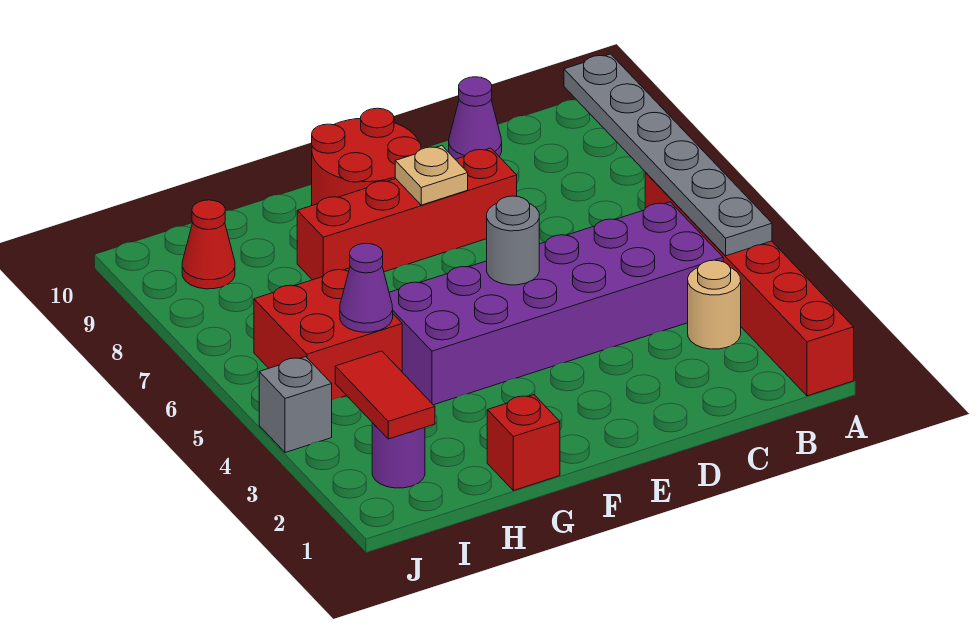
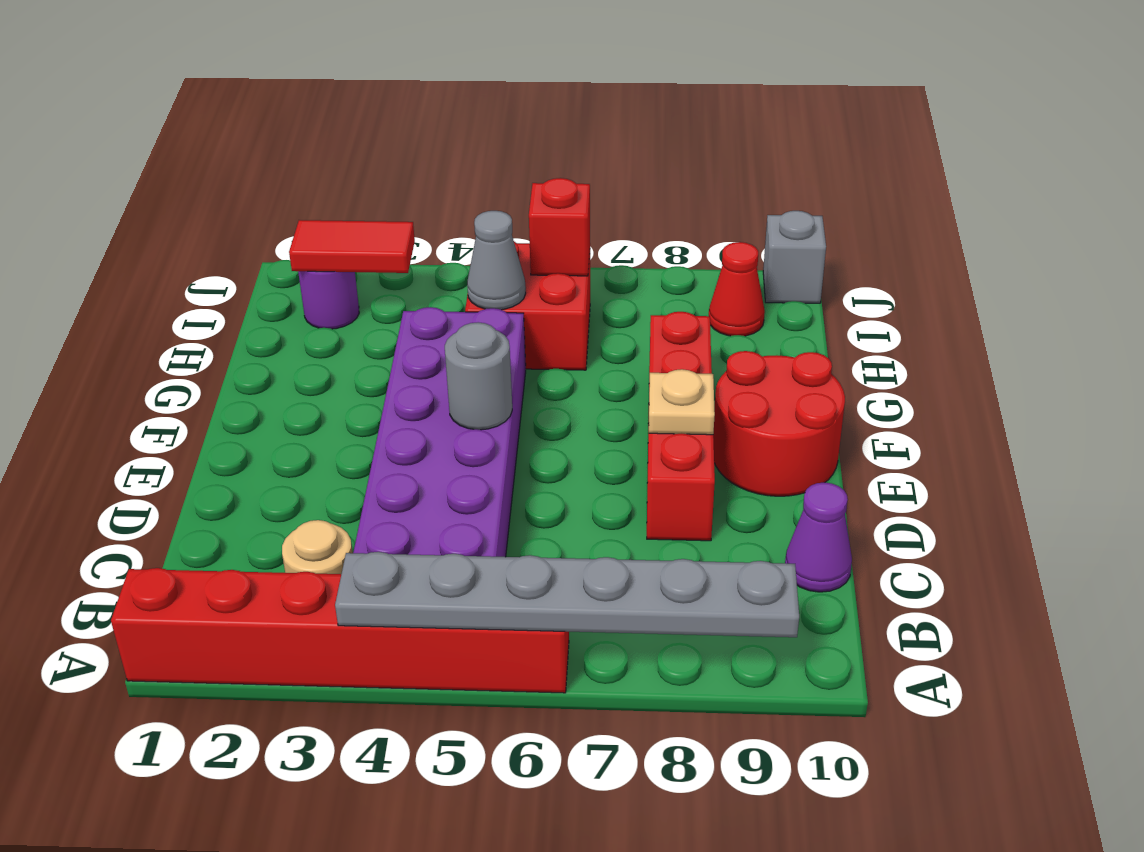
red 1x1 brick [487,395,560,491] -> red 1x1 brick moved to [529,178,590,276]
purple 1x1 cone [340,243,393,332] -> grey 1x1 cone [467,211,526,310]
grey 1x1 brick [259,357,332,453] -> grey 1x1 brick moved to [763,211,826,303]

